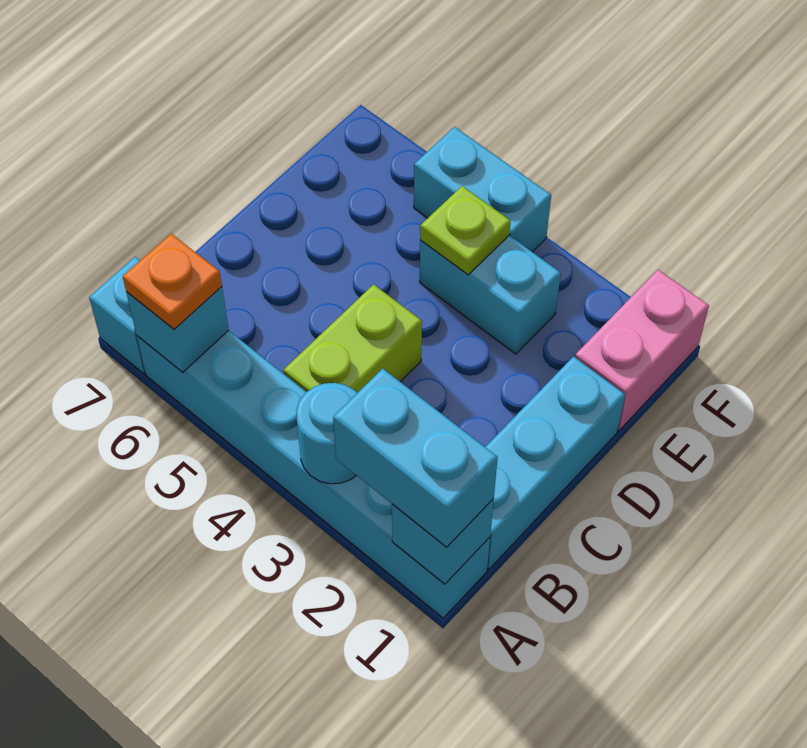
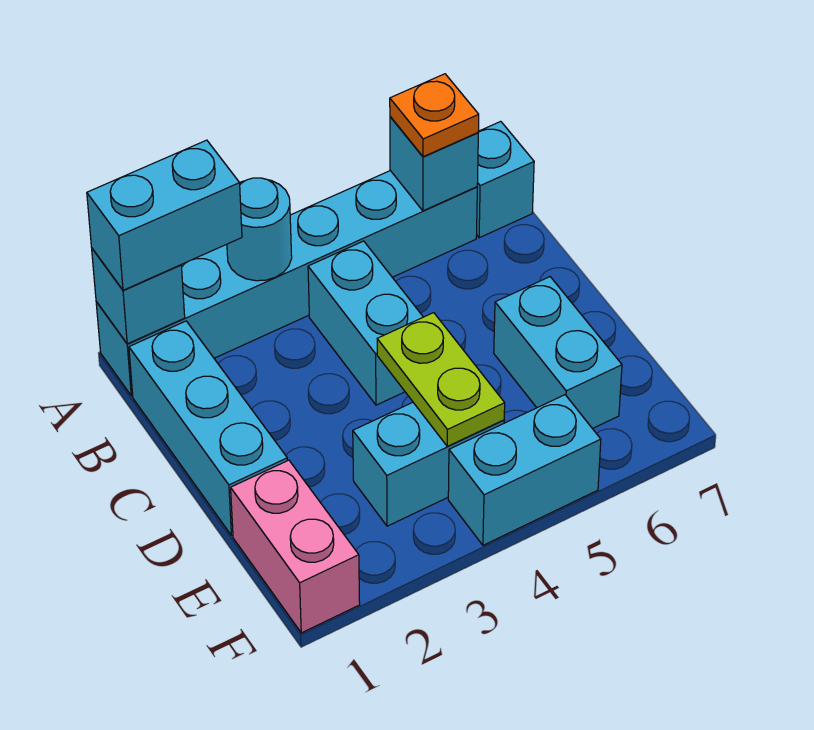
lime 1x2 brick [283,284,422,393] -> cyan 1x2 brick [308,241,423,405]
none -> cyan 1x2 brick [494,277,622,429]
lime 1x1 plate [420,186,511,275] -> lime 1x2 plate [377,313,505,446]

